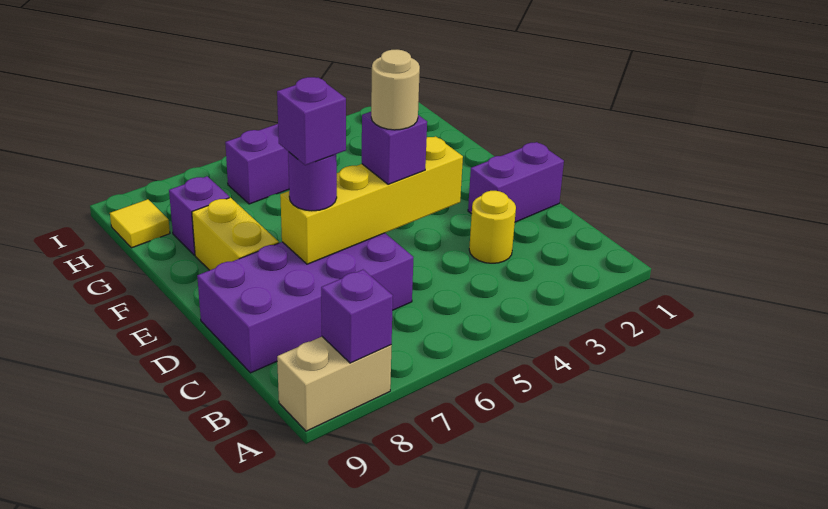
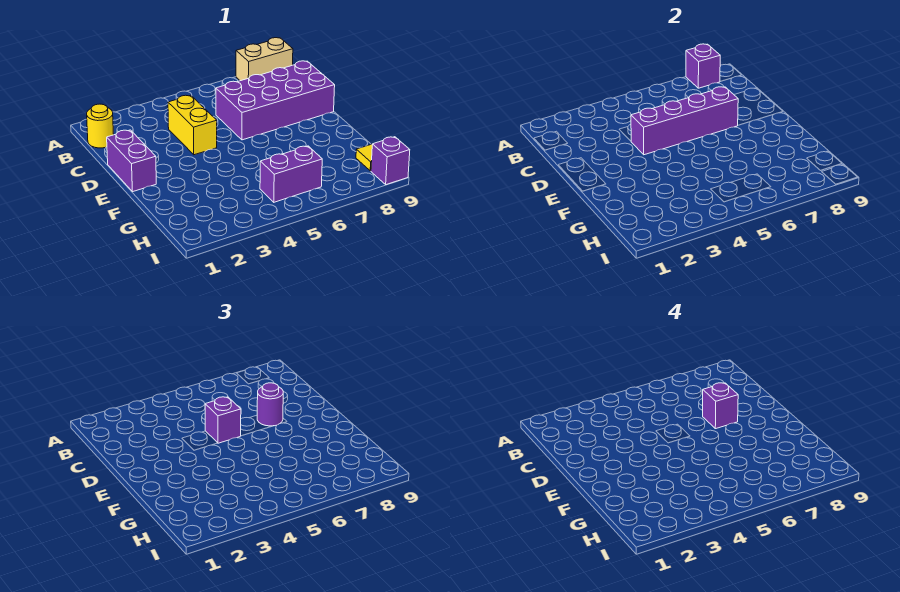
yellow 1x1 round brick [469,191,516,263] -> yellow 1x1 round brick moved to [87,104,114,148]
purple 1x2 brick [468,142,564,222] -> purple 1x2 brick turned to [107,130,156,192]
yellow 1x4 brick [280,136,463,264] -> purple 1x4 brick [631,87,738,155]
tan 1x1 round brick [371,50,420,130] -> none
yellow 1x2 brick [192,198,279,270] -> yellow 1x2 brick moved to [168,95,217,155]
purple 1x1 brick [169,176,229,255] -> purple 1x1 brick moved to [371,137,410,185]

